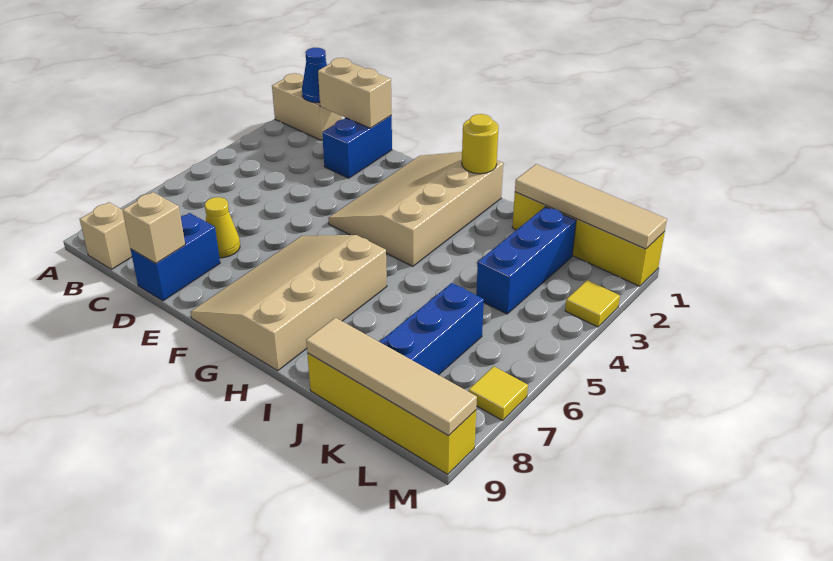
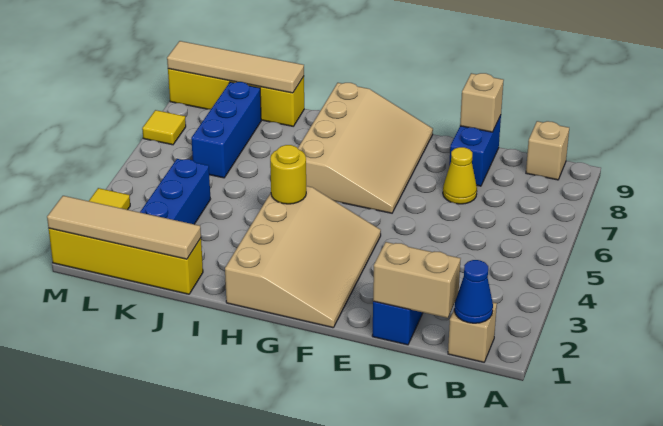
tan 1x2 brick [272,73,342,140] -> tan 1x1 brick [448,302,497,362]
yellow 1x1 round brick [462,114,499,174] -> yellow 1x1 round brick moved to [270,145,306,204]

